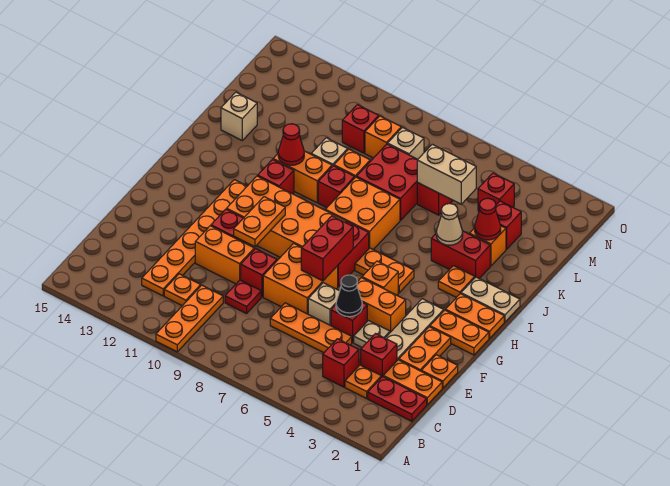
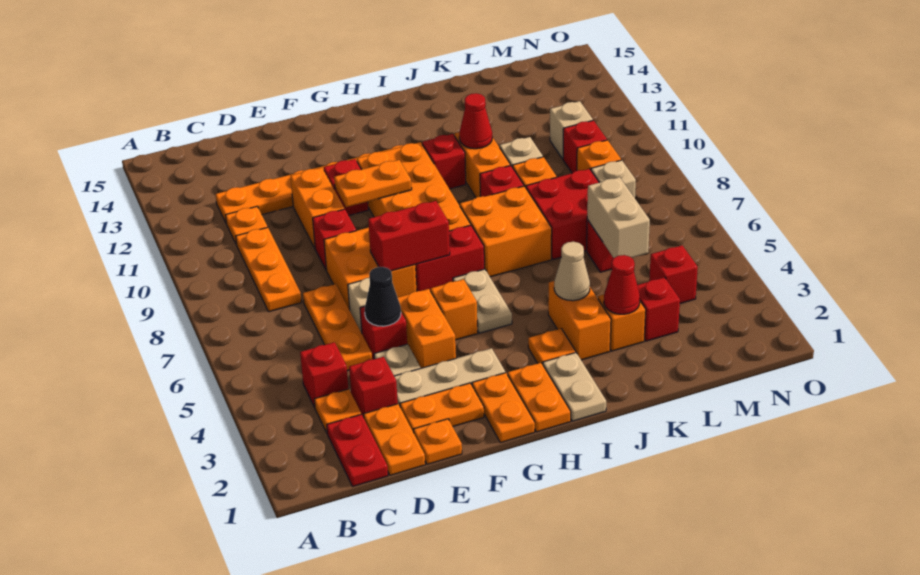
orange 1x3 plate [156,285,223,352] -> orange 1x3 plate turned to [236,227,302,312]
red 1x1 plate [225,280,261,314] -> none
orange 1x2 plate [355,248,414,293] -> tan 1x2 plate [453,269,512,333]
red 1x2 brick [431,231,490,279] -> orange 1x2 brick [548,281,611,360]
tan 1x1 brick [221,92,257,140] -> tan 1x1 brick moved to [550,101,593,159]

